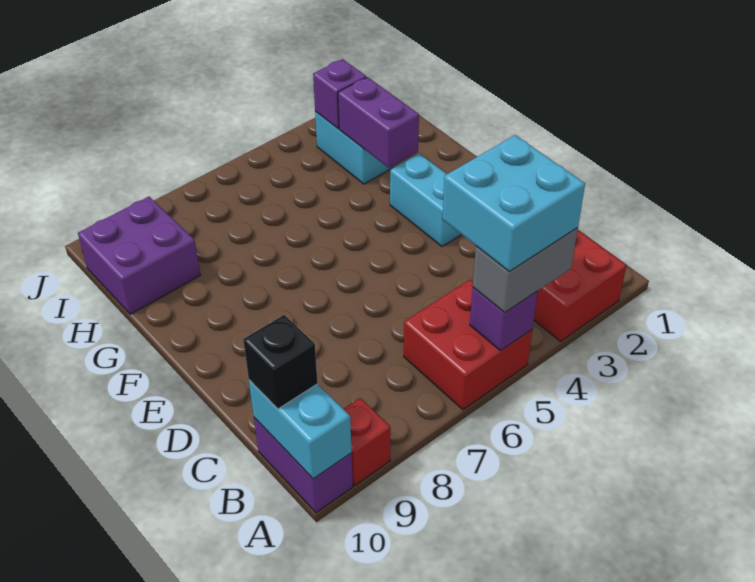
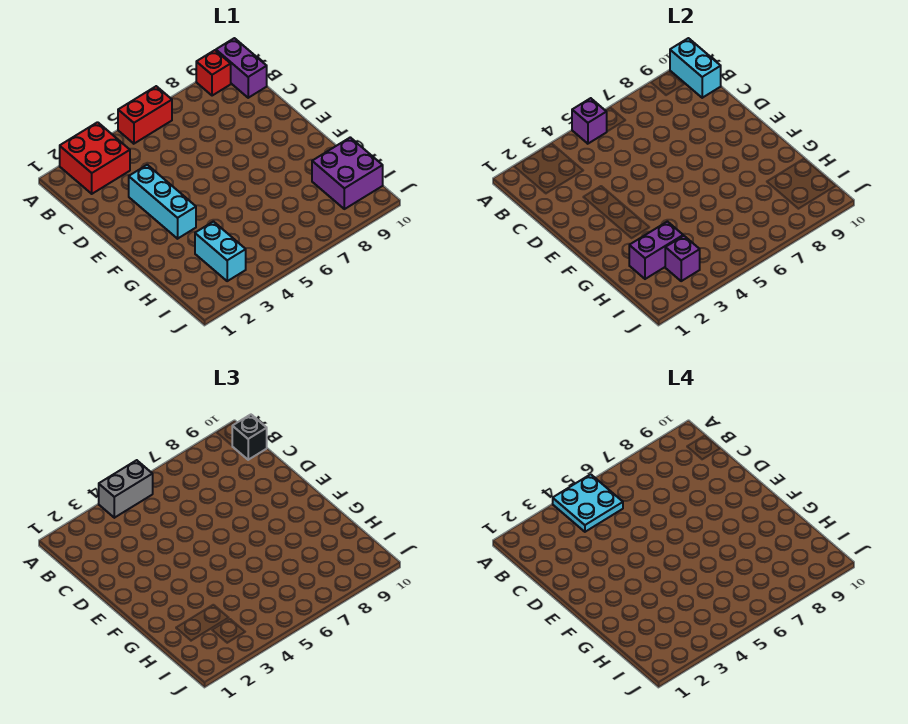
cyan 2x2 brick [442,135,585,272] -> cyan 2x2 plate [553,474,623,532]
red 2x2 brick [404,279,532,410] -> red 1x2 brick [118,86,172,144]
cyan 1x2 brick [390,153,461,246] -> cyan 1x3 brick [129,165,196,239]
purple 1x2 brick [338,77,419,168] -> purple 1x2 brick turned to [629,222,683,279]

